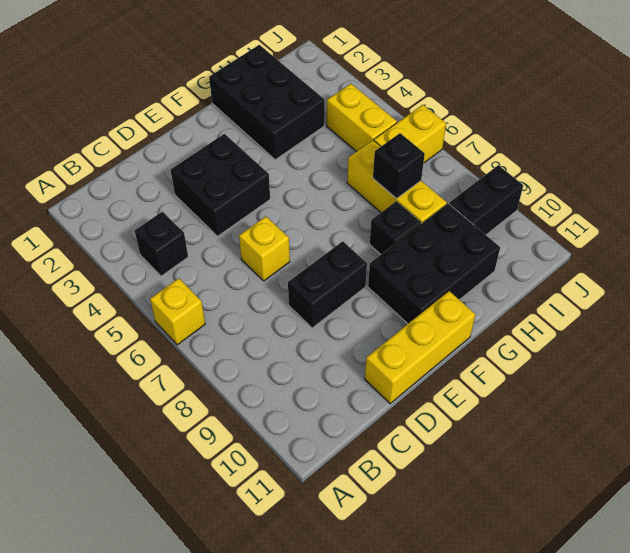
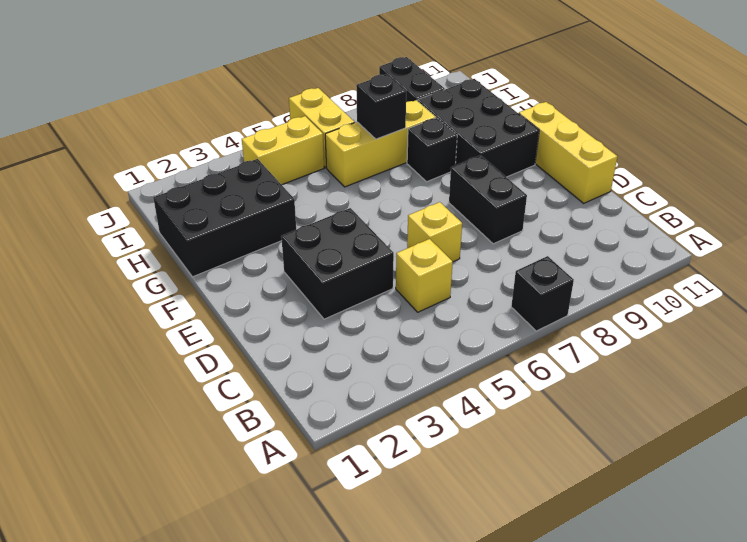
yellow 1x1 brick [150,278,205,345] -> yellow 1x1 brick moved to [396,239,453,312]
black 1x1 brick [135,212,188,276] -> black 1x1 brick moved to [511,256,574,331]

